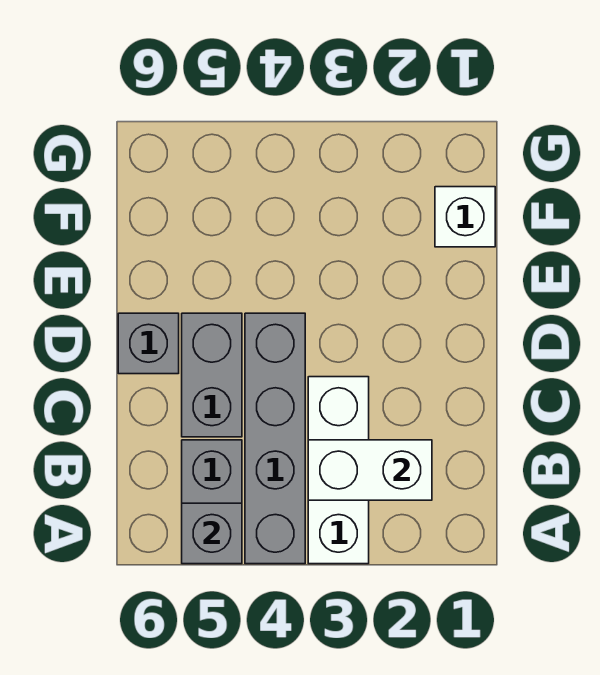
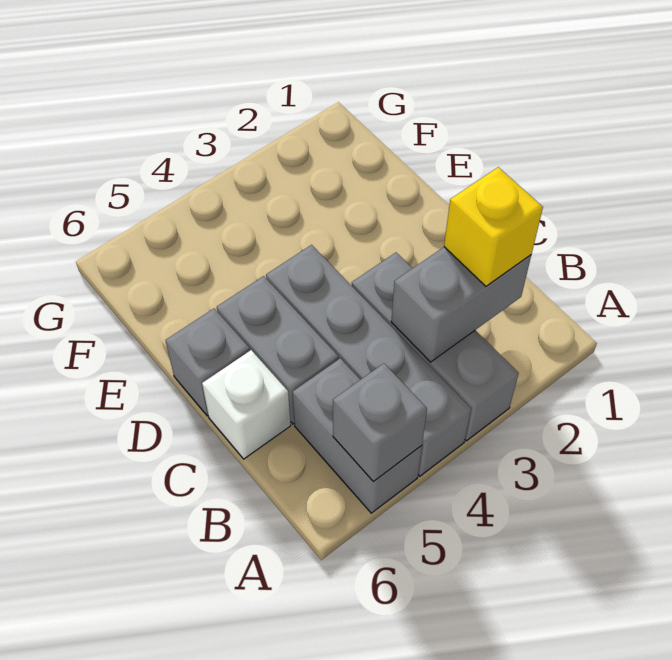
white 1x3 brick [308,377,369,564] -> grey 1x3 brick [352,253,519,441]
white 1x2 brick [308,440,432,500] -> grey 1x2 brick [391,247,531,362]
none -> yellow 1x1 brick [444,167,543,286]
white 1x1 brick [435,187,495,247] -> white 1x1 brick moved to [202,350,291,459]

